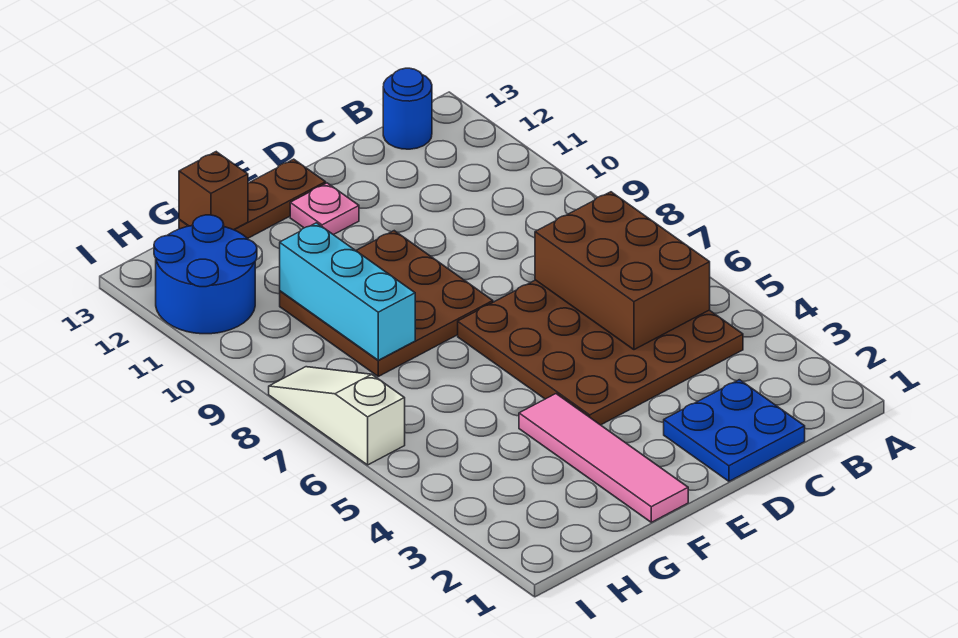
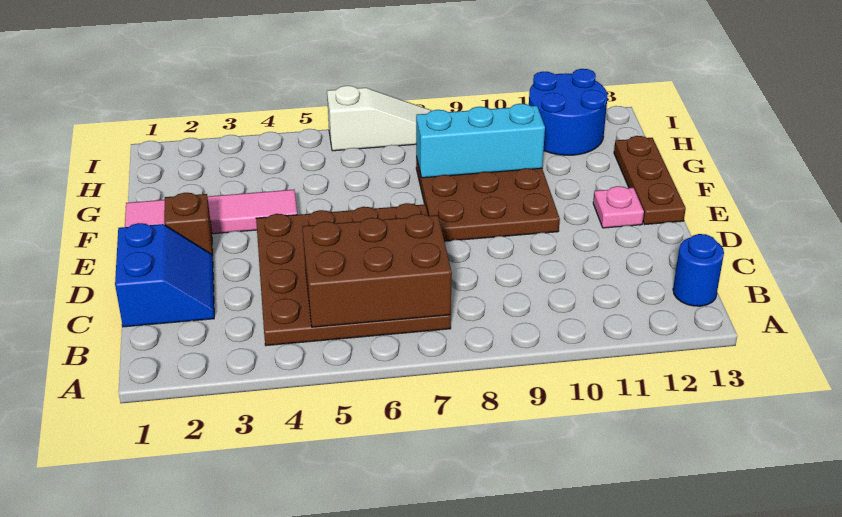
blue 2x2 plate [664,380,805,481] -> blue 2x2 slope [115,223,214,327]
brown 1x1 brick [179,152,248,230] -> brown 1x1 brick moved to [164,193,213,259]

